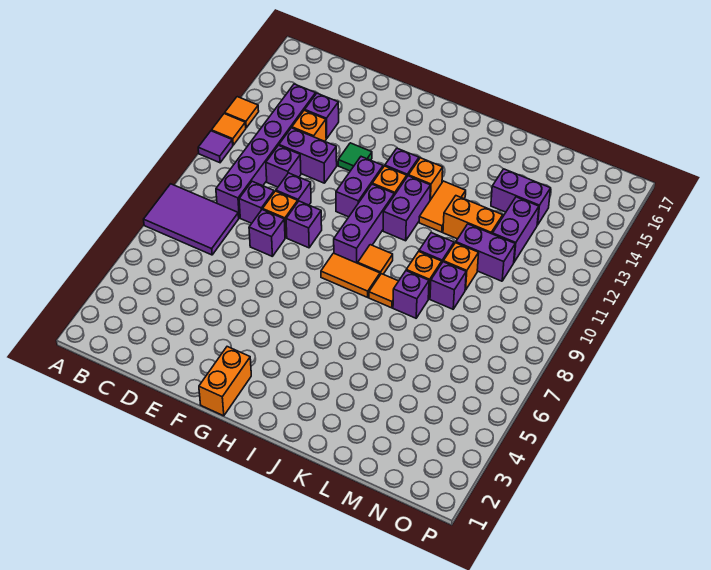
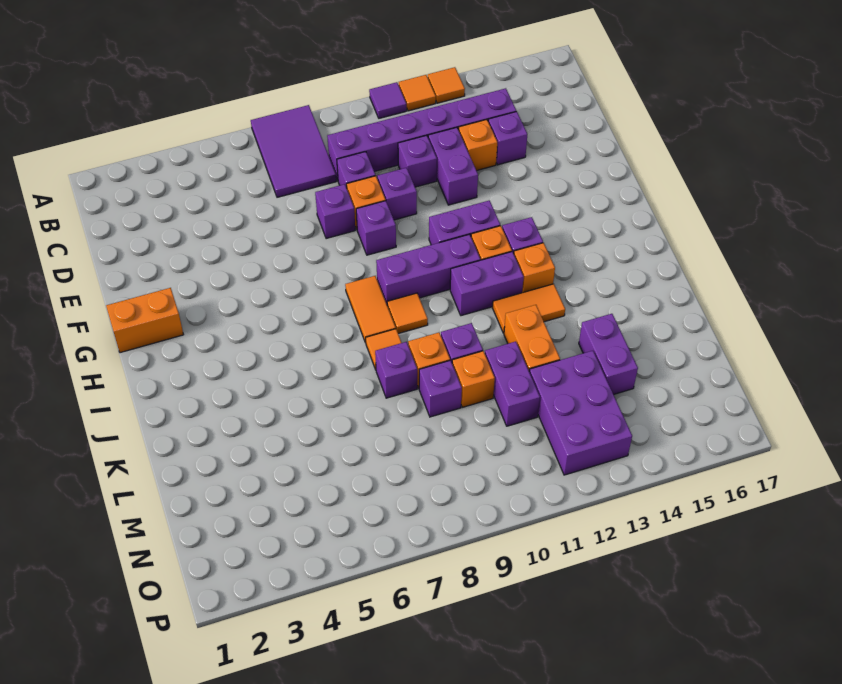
green 1x1 tile [338,143,372,171] -> none
purple 1x2 brick [493,197,539,262] -> purple 2x3 brick [529,351,632,475]

